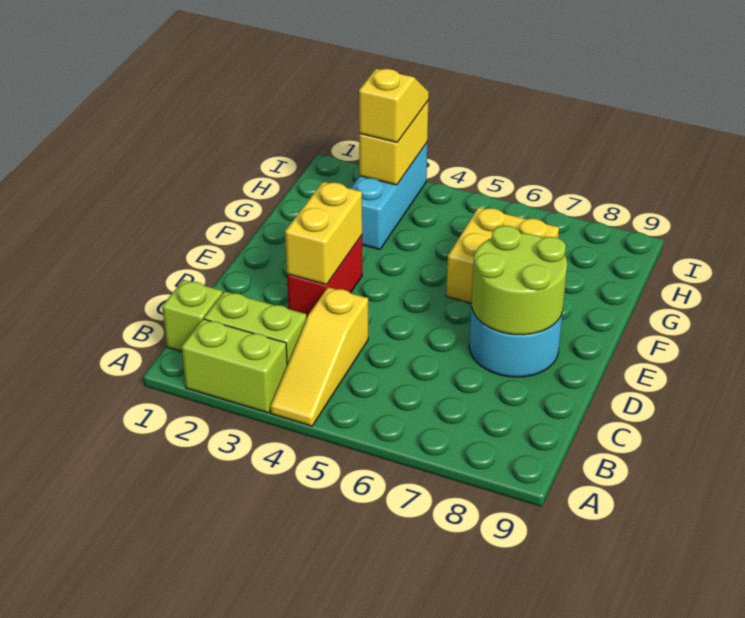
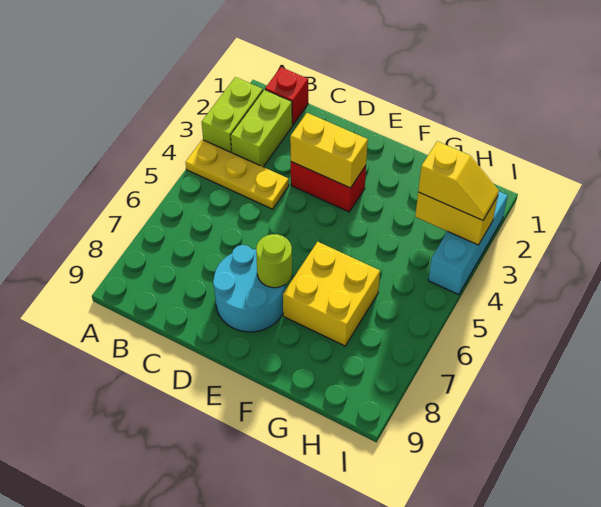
yellow 1x3 slope [270,287,368,426] -> yellow 1x3 plate [186,140,289,209]
lime 1x1 brick [162,280,223,352] -> red 1x1 brick [265,67,308,125]
lime 2x2 round brick [471,226,567,335] -> lime 1x1 round brick [256,234,292,288]
cyan 1x3 brick [350,143,427,250] -> cyan 1x3 brick turned to [428,191,508,295]

